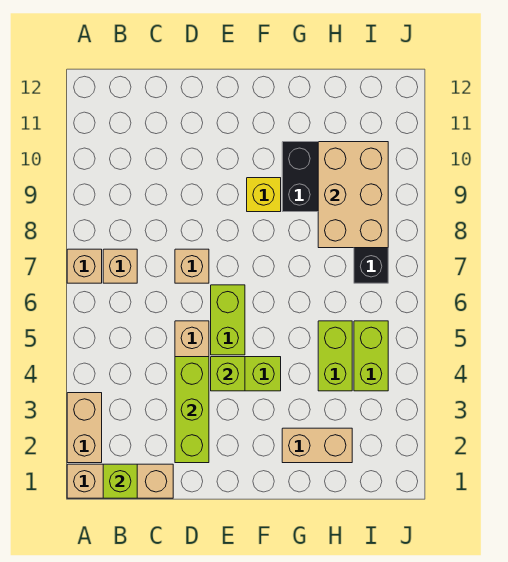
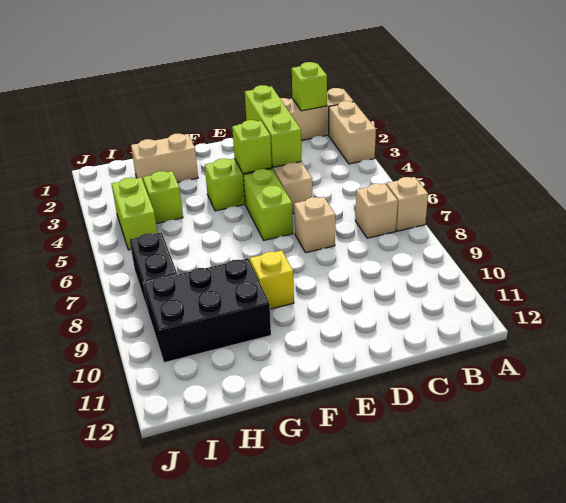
lime 1x2 brick [318,321,352,391] -> lime 1x1 brick [143,171,183,224]
tan 2x3 brick [318,142,388,248] -> none

